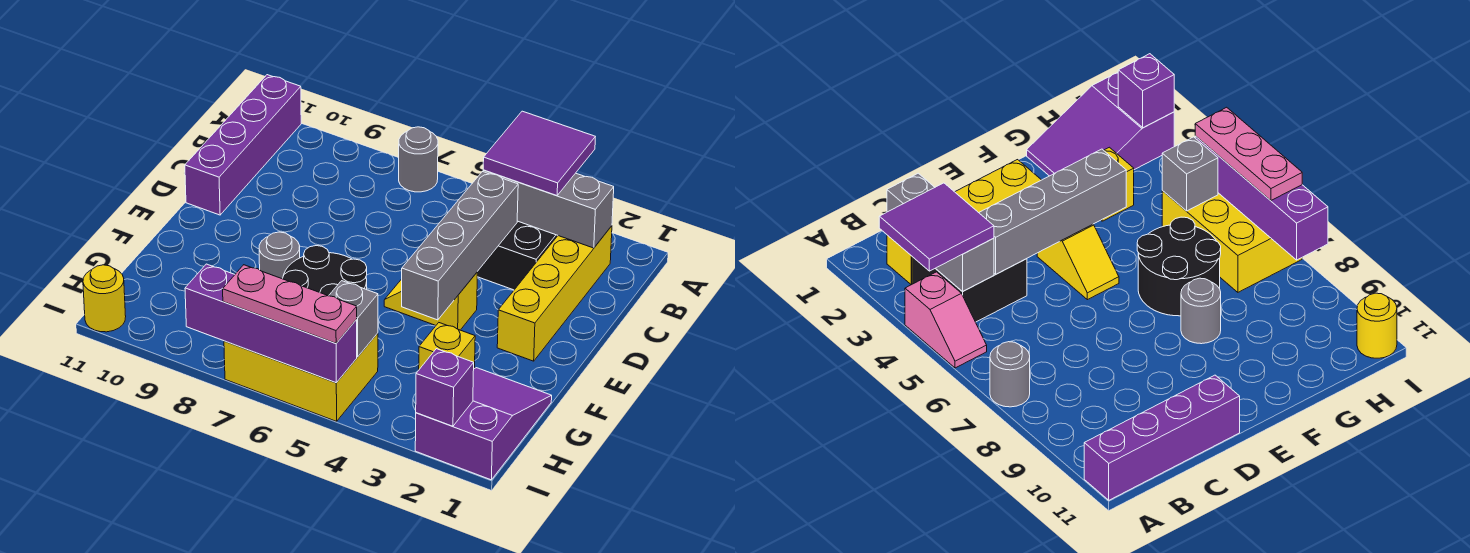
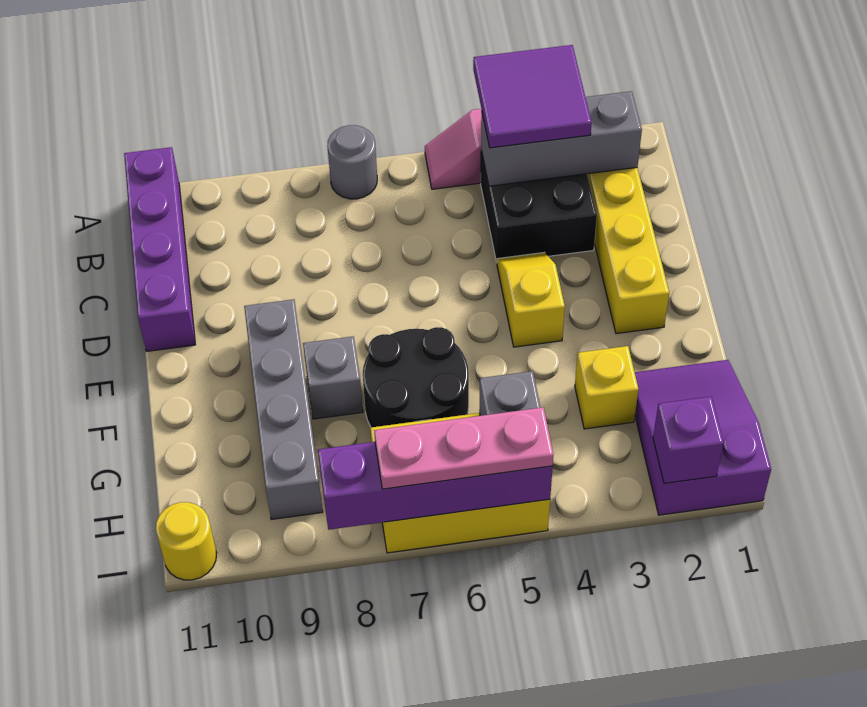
grey 1x4 brick [402,172,518,320] -> grey 1x4 brick moved to [244,299,323,520]
yellow 1x2 slope [384,272,478,330] -> yellow 1x2 slope turned to [497,252,565,347]
grey 1x1 round brick [259,232,300,279] -> grey 1x1 brick [303,336,363,419]

